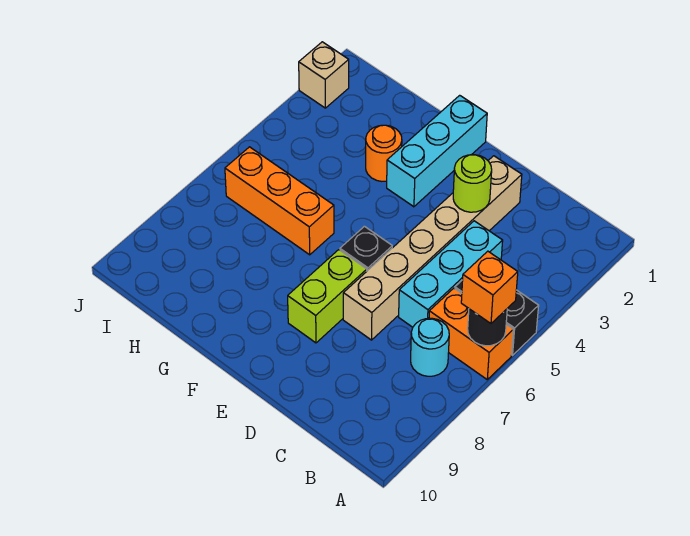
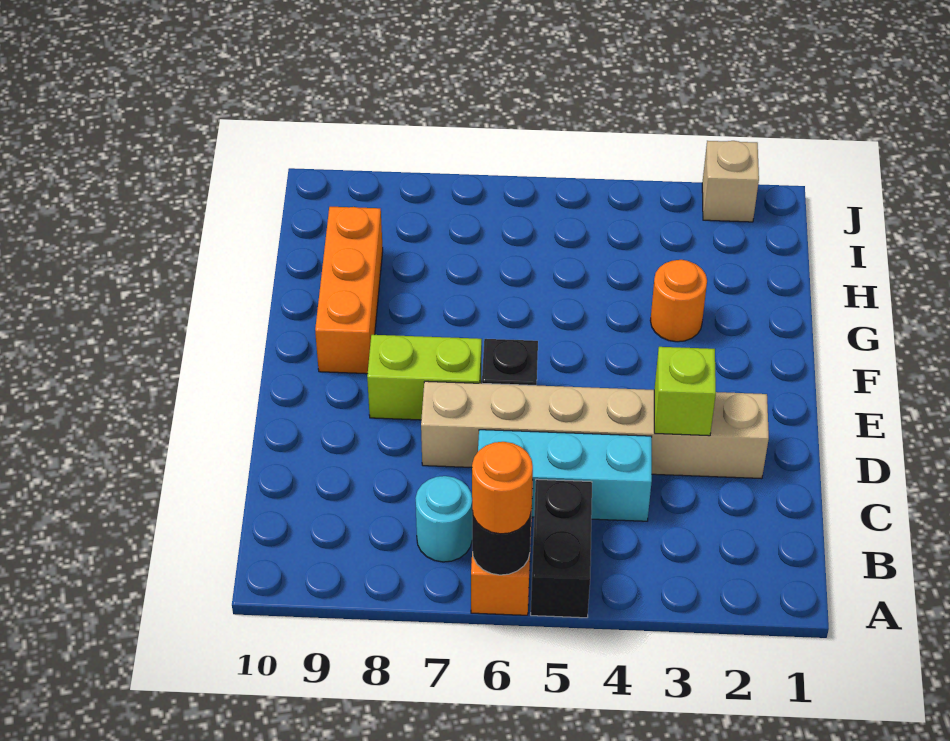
orange 1x1 brick [461,251,518,323] -> orange 1x1 round brick [472,442,533,534]
lime 1x1 round brick [453,155,492,212] -> lime 1x1 brick [654,347,716,436]
cyan 1x3 brick [387,95,487,207] -> none
orange 1x3 brick [225,147,334,255] -> orange 1x3 brick moved to [315,207,383,374]

